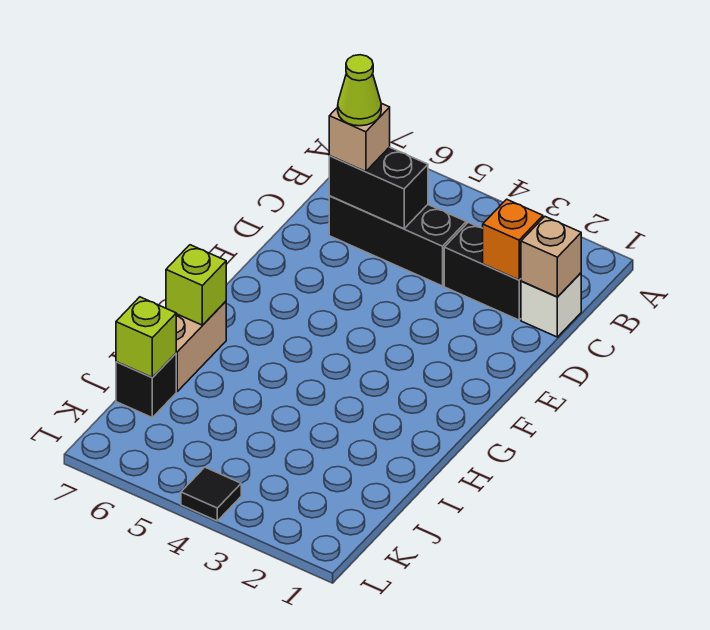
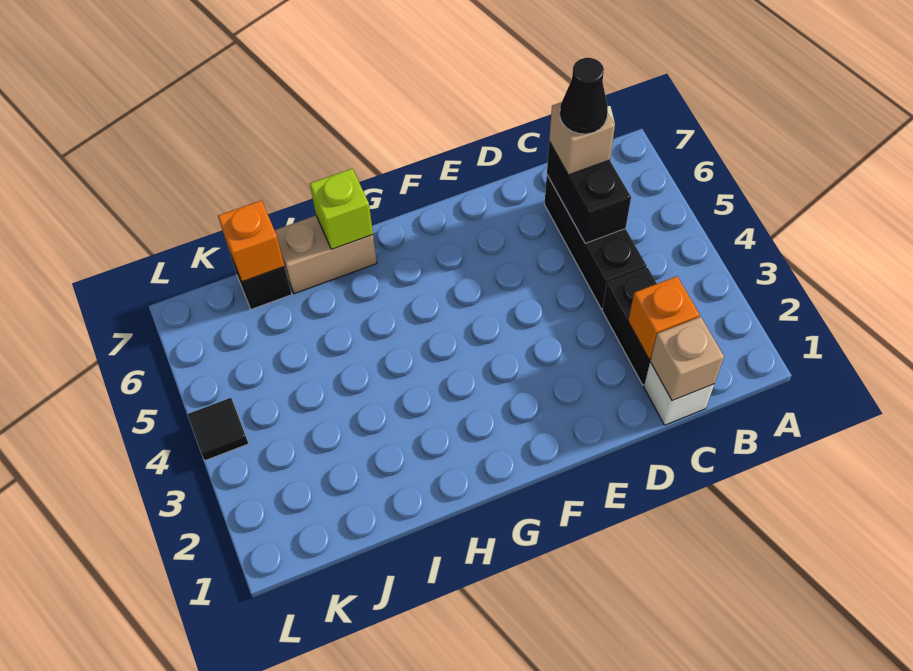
lime 1x1 cone [338,55,381,126] -> black 1x1 cone [560,58,608,134]
lime 1x1 brick [116,297,176,378] -> orange 1x1 brick [218,200,284,282]

